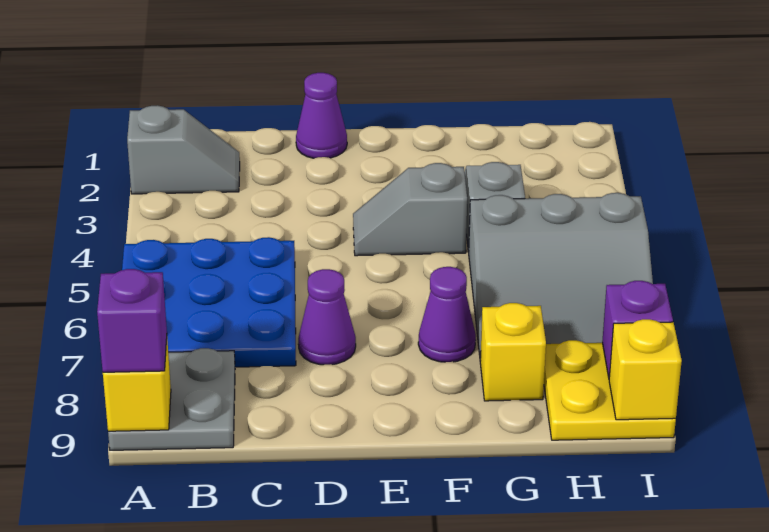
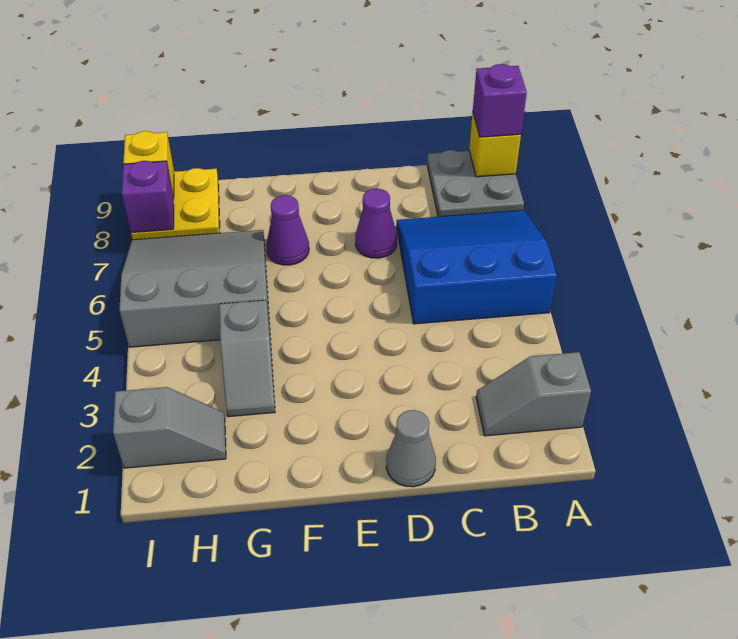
blue 3x3 plate [122,237,296,367] -> blue 3x3 slope [396,210,557,324]
purple 1x1 cone [296,73,347,158] -> grey 1x1 cone [386,410,436,487]
grey 1x2 slope [353,163,467,256] -> grey 1x2 slope moved to [113,387,226,468]
yellow 1x1 brick [480,303,546,401] -> none

